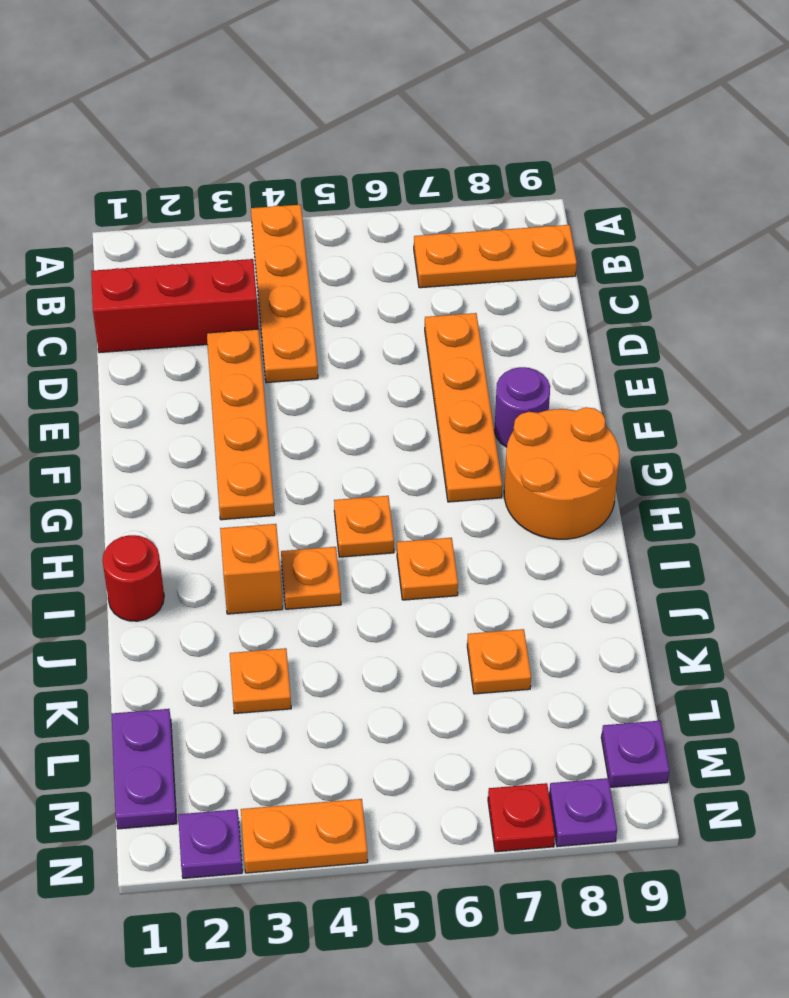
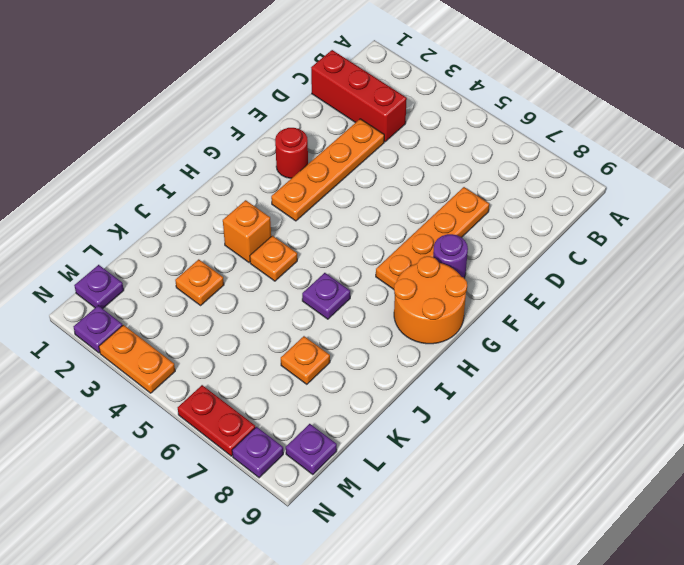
orange 1x4 plate [251,205,318,383] -> none
orange 1x3 plate [414,225,577,288] -> none
orange 1x1 plate [334,496,394,557] -> none
red 1x1 round brick [102,535,164,621] -> red 1x1 round brick moved to [275,128,308,178]
orange 1x1 plate [397,538,458,600] -> purple 1x1 plate [302,273,350,319]
purple 1x2 plate [112,709,177,829] -> purple 1x1 plate [74,265,124,309]
red 1x1 plate [488,783,555,852] -> red 1x2 plate [178,385,255,456]

